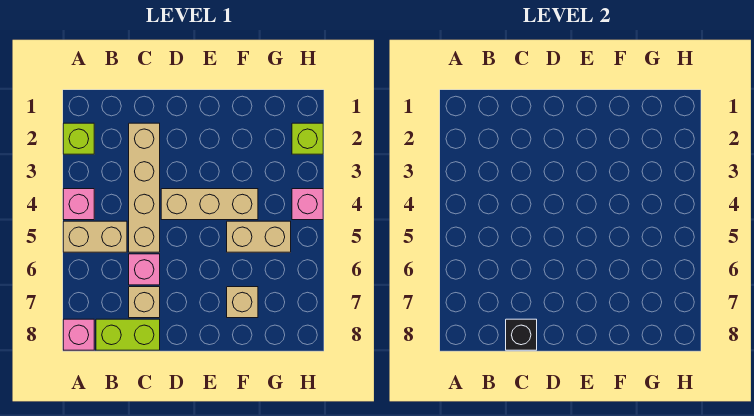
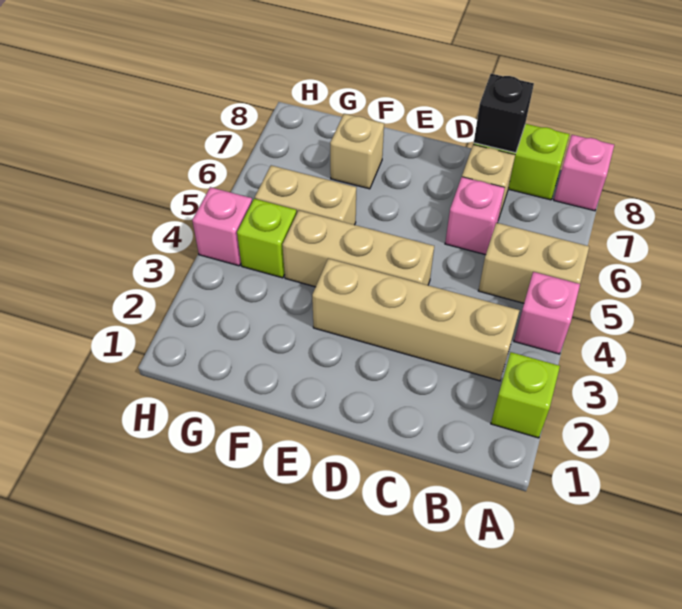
tan 1x4 brick [129,123,160,252] -> tan 1x4 brick turned to [312,259,520,381]
lime 1x1 brick [292,123,323,154] -> lime 1x1 brick moved to [237,199,296,278]

